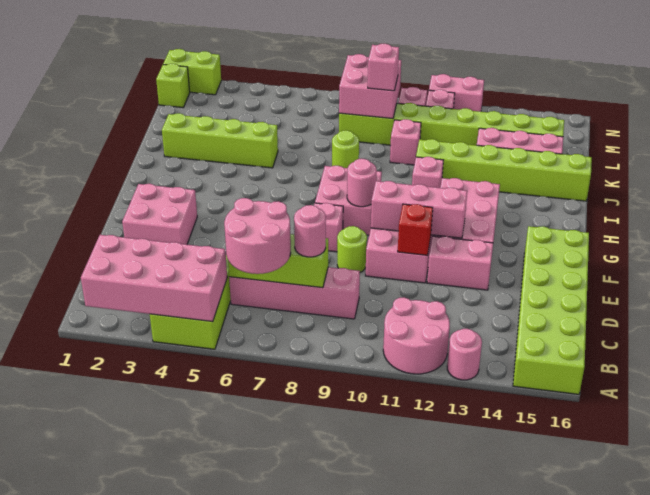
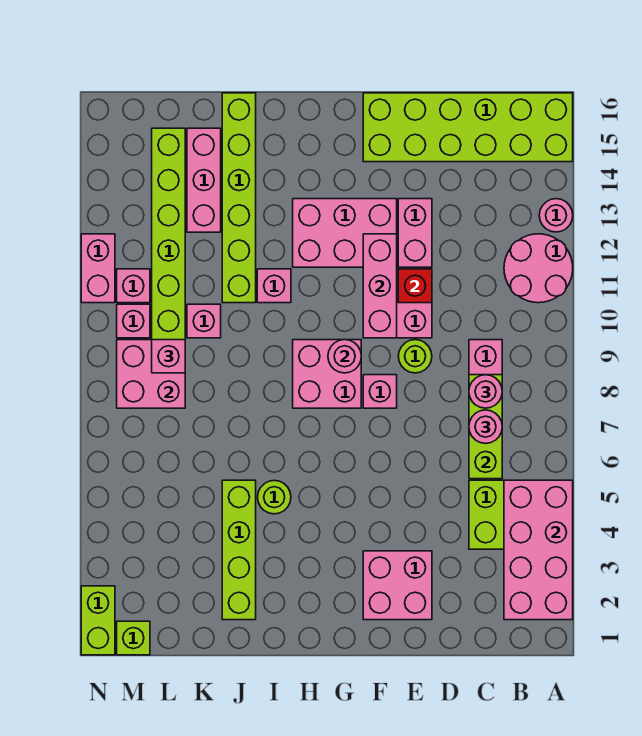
pink 2x2 round brick [224,198,291,274] -> pink 1x1 round brick [469,410,502,443]
lime 1x1 round brick [332,130,359,168] -> lime 1x1 round brick moved to [258,480,291,514]

